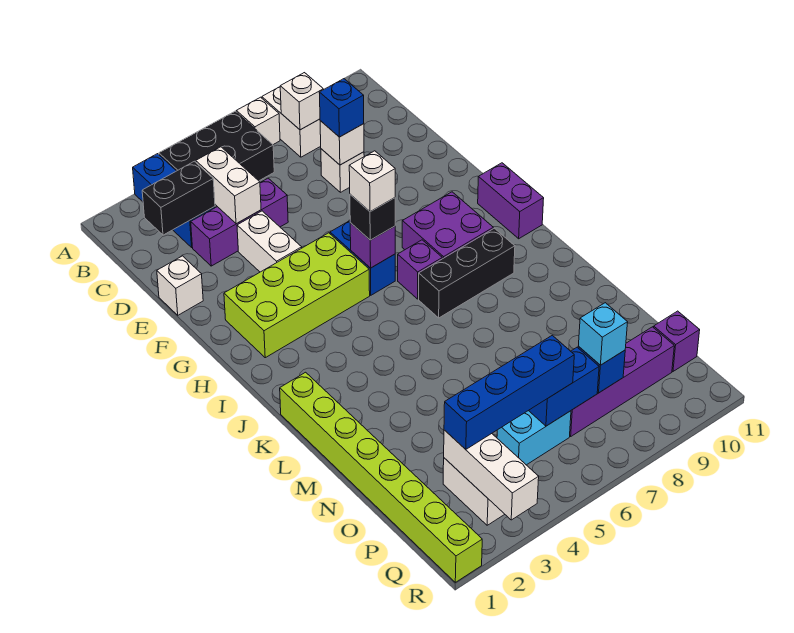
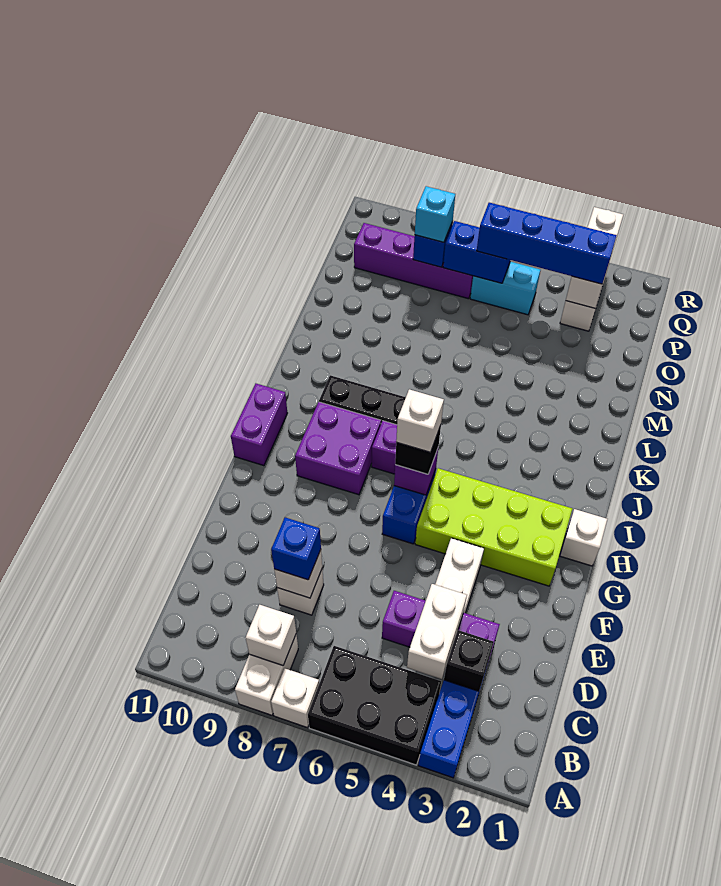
black 1x2 brick [142,161,215,235] -> black 1x1 brick [444,630,494,691]
white 1x1 brick [157,256,203,315] -> white 1x1 brick moved to [560,509,607,566]
lime 1x8 brick [280,372,482,582] -> none
purple 1x1 brick [654,311,700,371] -> none

